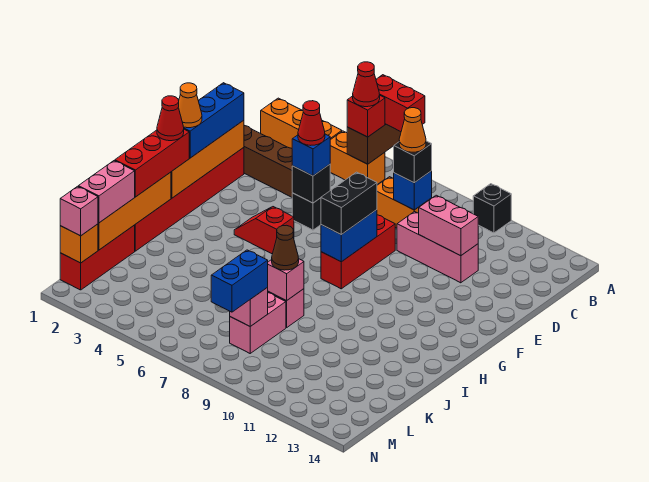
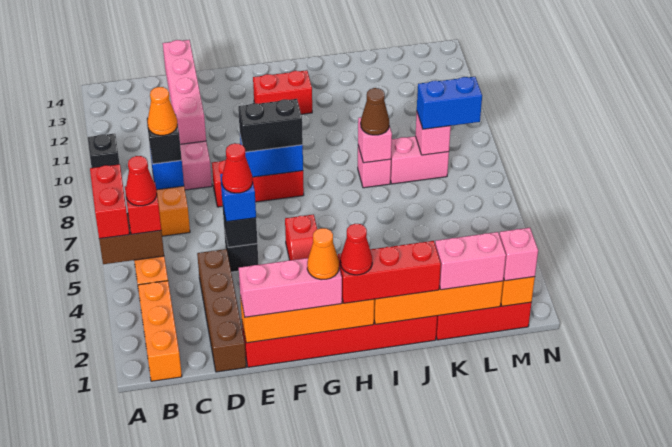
pink 1x2 brick [419,195,478,256] -> pink 1x4 brick [163,40,206,144]
blue 1x3 brick [184,83,244,158] -> pink 1x3 brick [239,258,342,317]
none -> red 1x2 brick [253,70,312,114]

